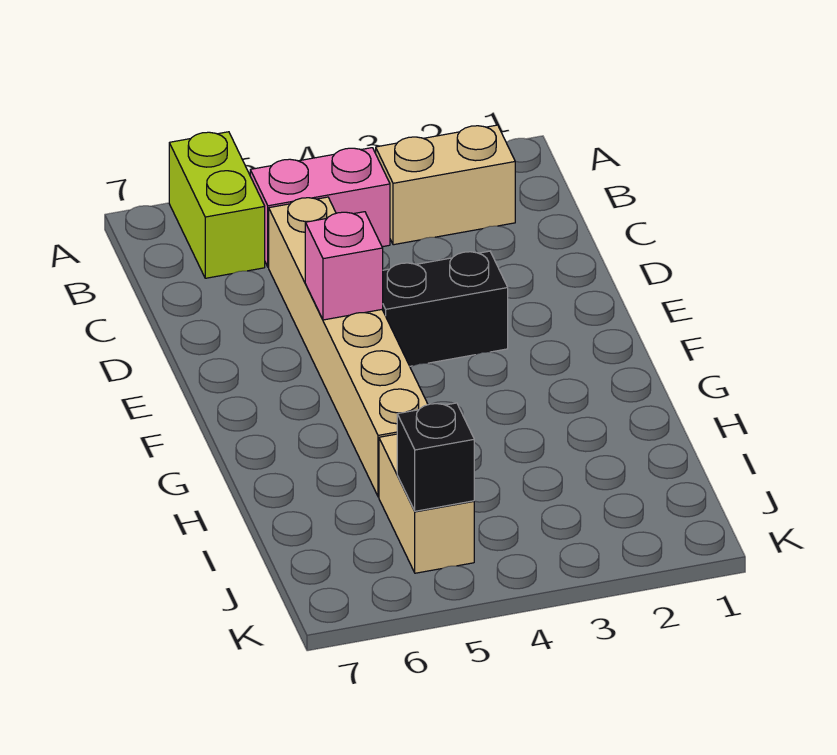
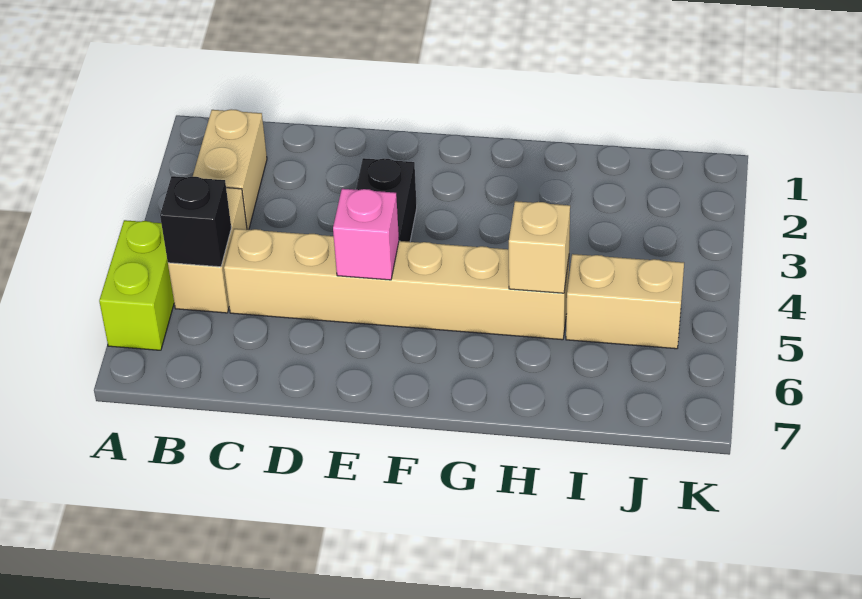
lime 1x2 brick [169,132,265,278] -> lime 1x2 brick turned to [99,220,174,350]
pink 1x2 brick [250,148,390,267] -> tan 1x2 brick [168,188,247,313]
none -> tan 1x1 brick [509,201,570,293]
black 1x1 brick [397,403,474,511] -> black 1x1 brick moved to [160,176,231,267]

